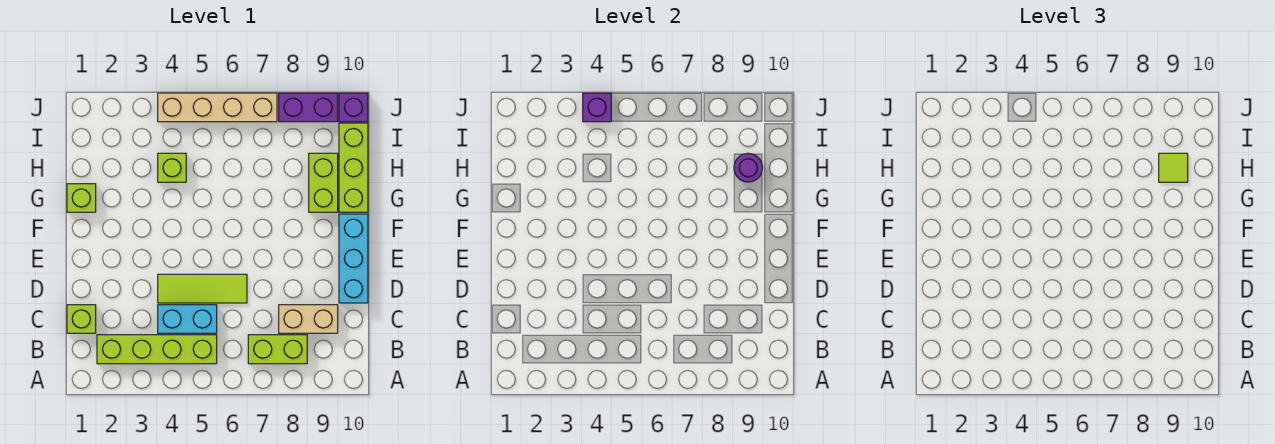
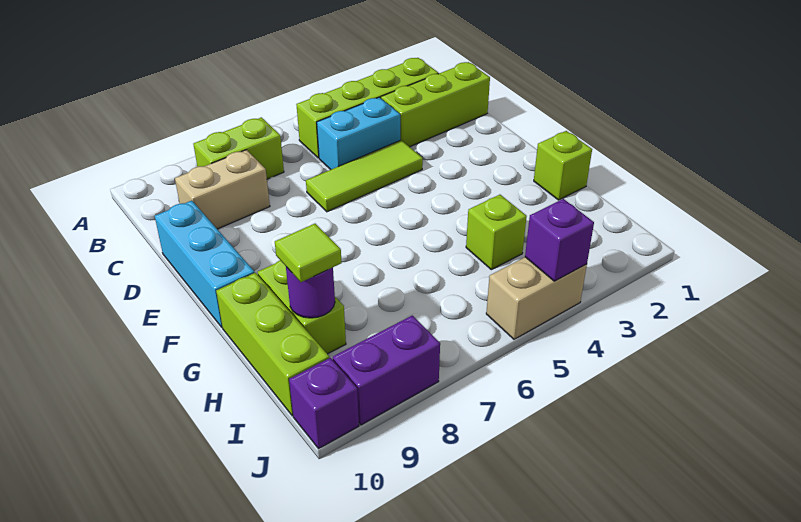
lime 1x1 brick [67,305,96,333] -> lime 1x3 brick [381,62,490,147]
tan 1x4 brick [158,93,277,122] -> tan 1x2 brick [486,257,587,339]

